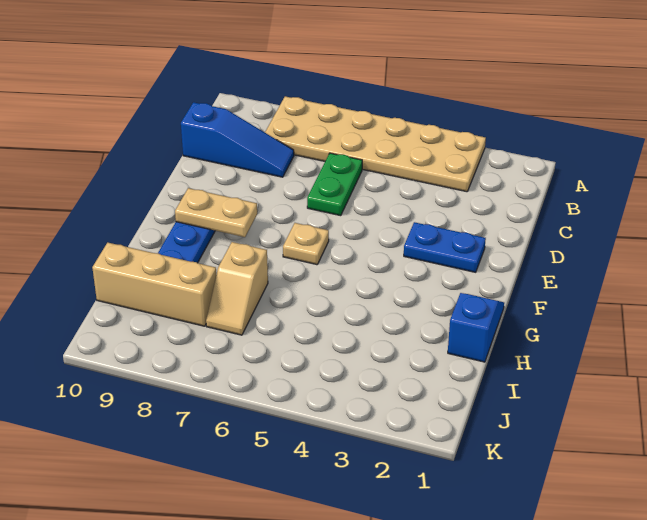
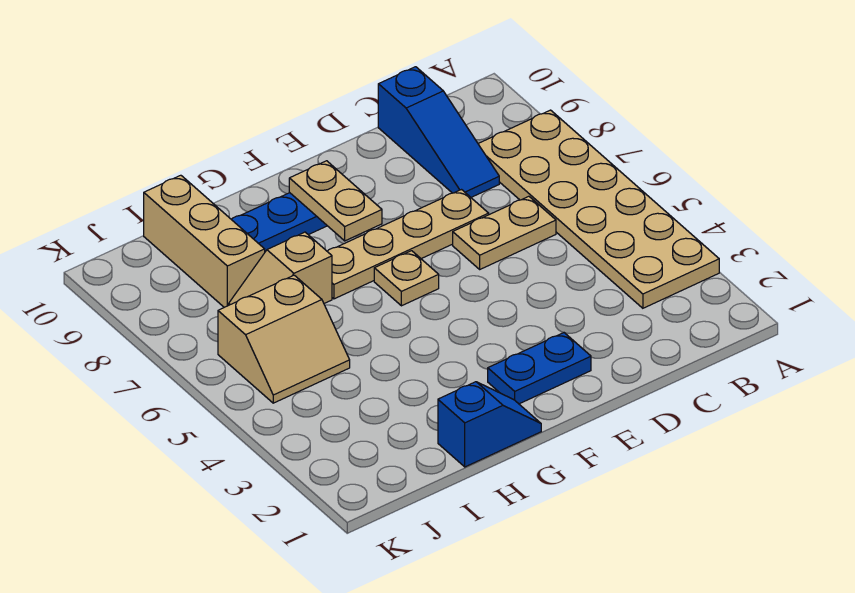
green 1x2 plate [307,153,362,216] -> tan 1x2 plate [453,196,556,269]
none -> tan 1x4 plate [327,190,489,299]
blue 1x2 plate [404,222,486,272] -> blue 1x2 plate turned to [488,333,591,404]
none -> tan 2x2 slope [218,275,350,403]

